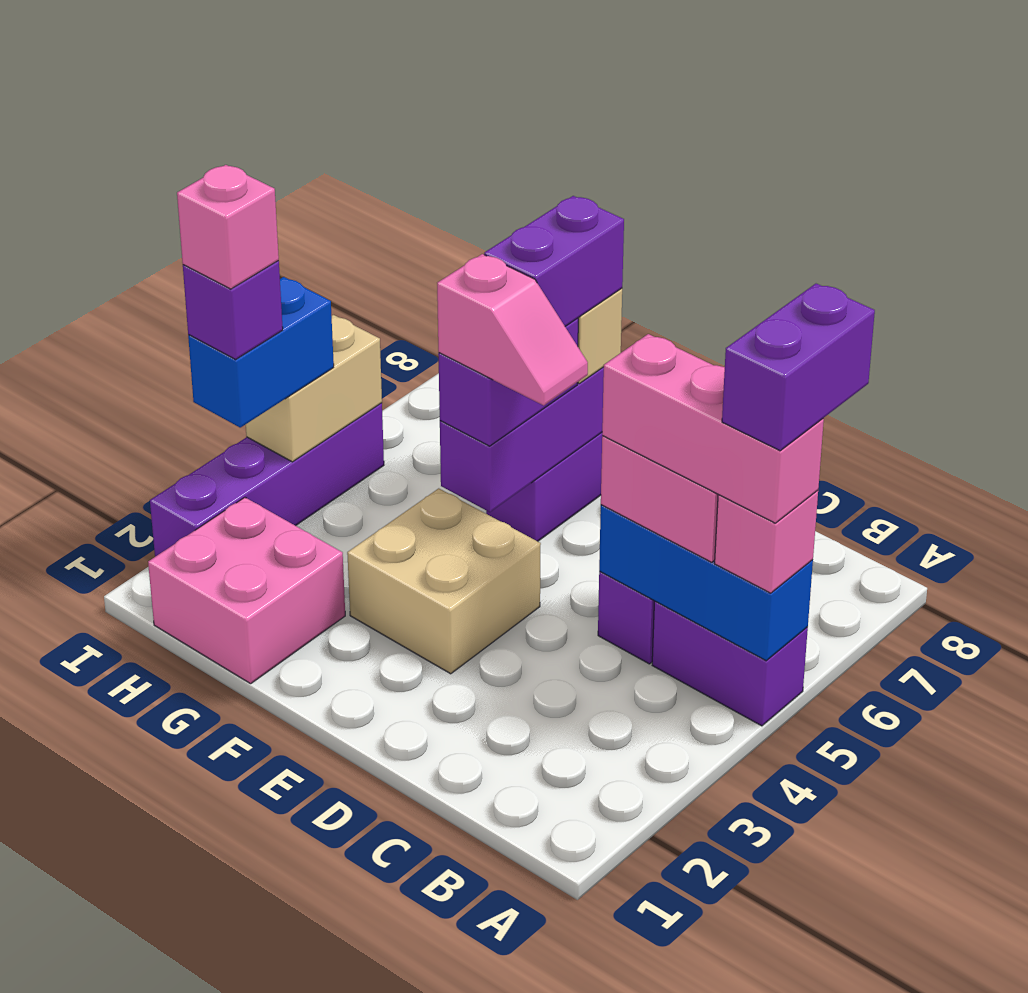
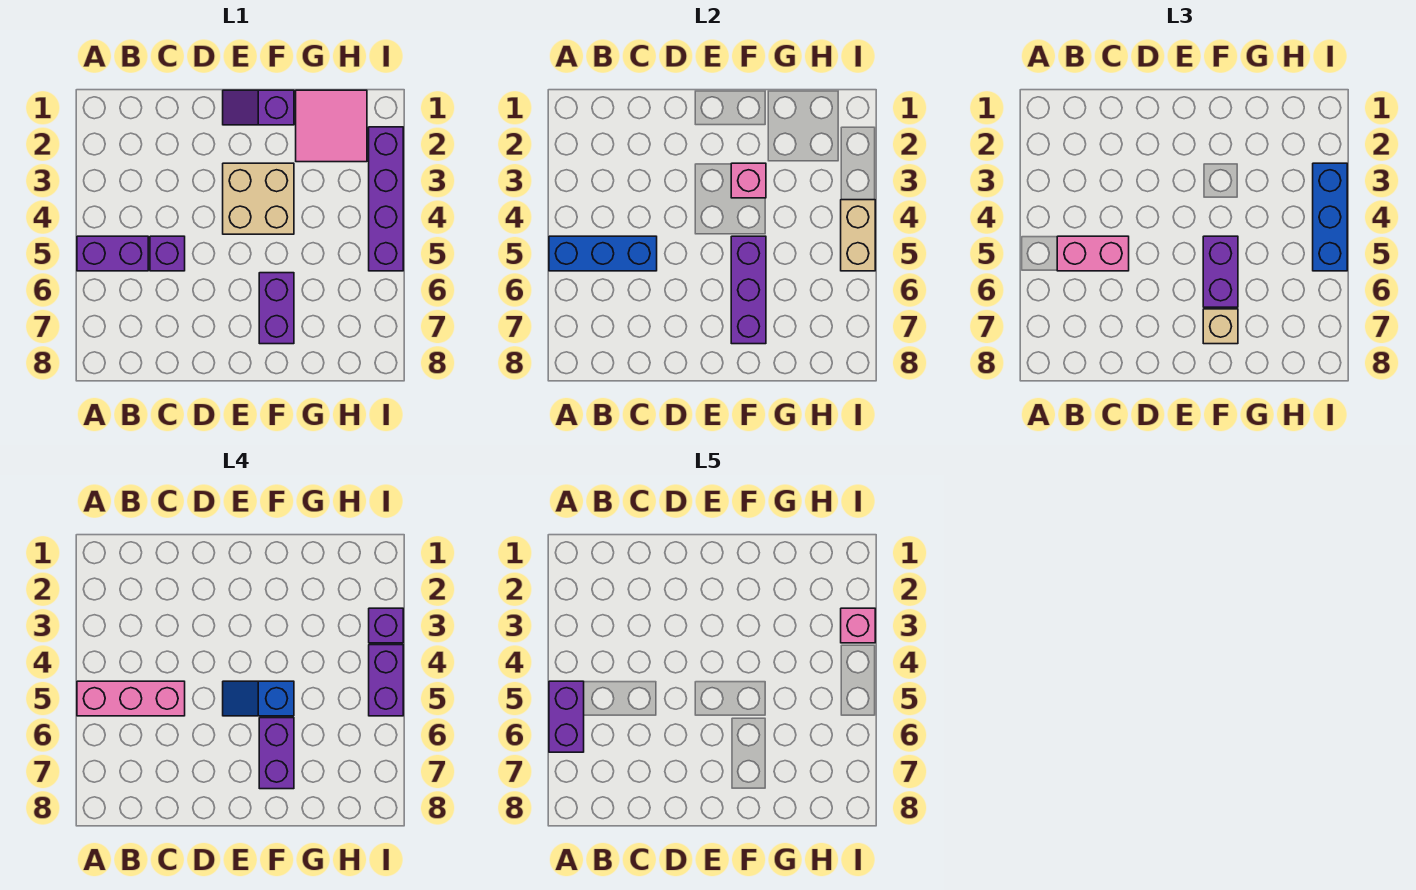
pink 1x1 brick [715,490,818,593] -> pink 1x1 brick moved to [731,163,766,198]
none -> purple 1x2 slope [223,90,294,125]
pink 1x2 slope [437,254,588,405] -> blue 1x2 slope [223,681,294,716]
pink 2x2 brick [148,497,345,684] -> pink 2x2 tile [296,90,367,162]
blue 1x2 brick [188,277,334,427] -> blue 1x3 brick [1313,163,1347,271]
none -> purple 1x2 brick [369,645,403,716]

